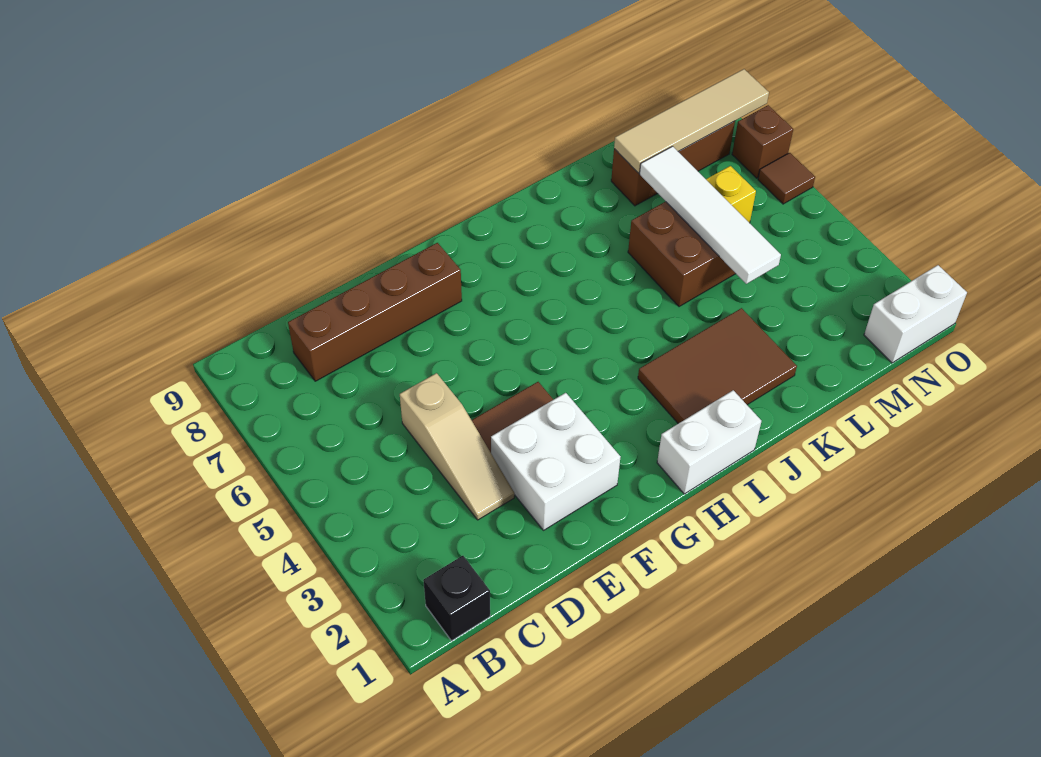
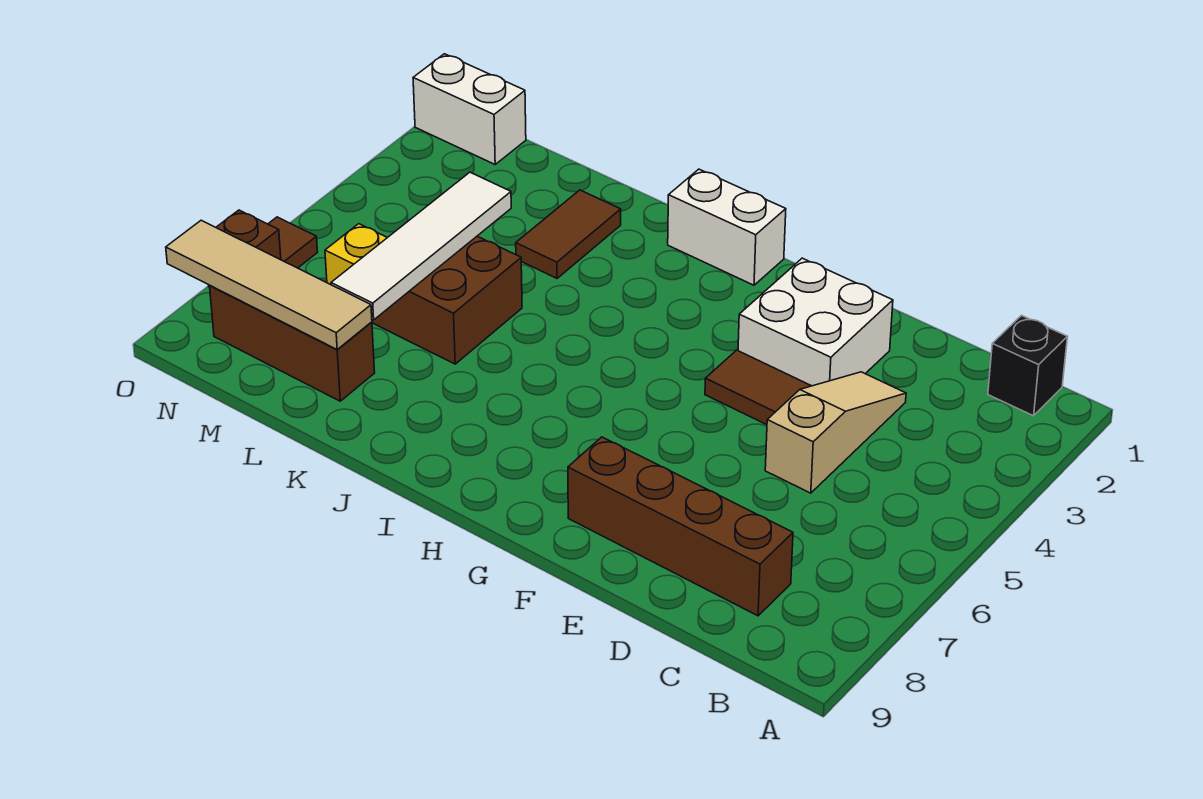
brown 2x3 tile [638,308,797,424] -> brown 1x2 tile [516,190,621,278]

